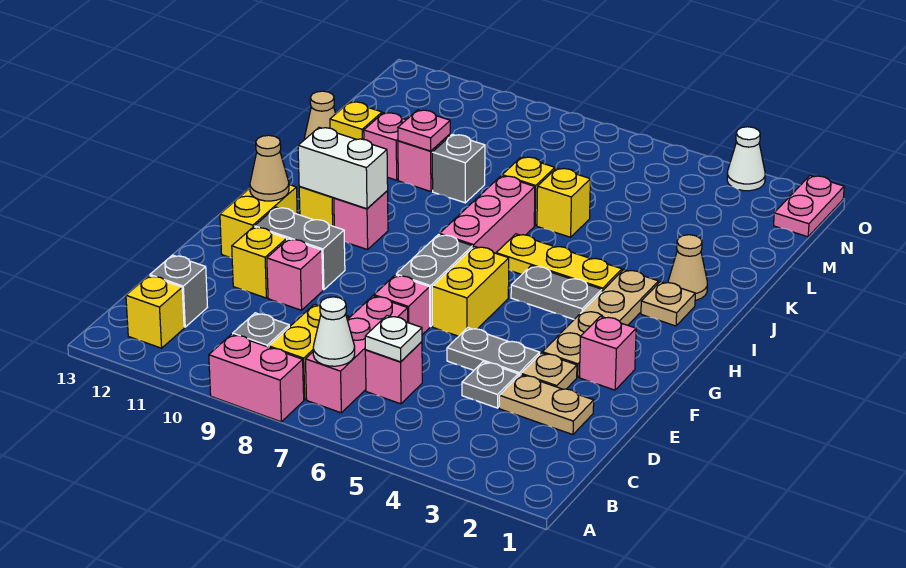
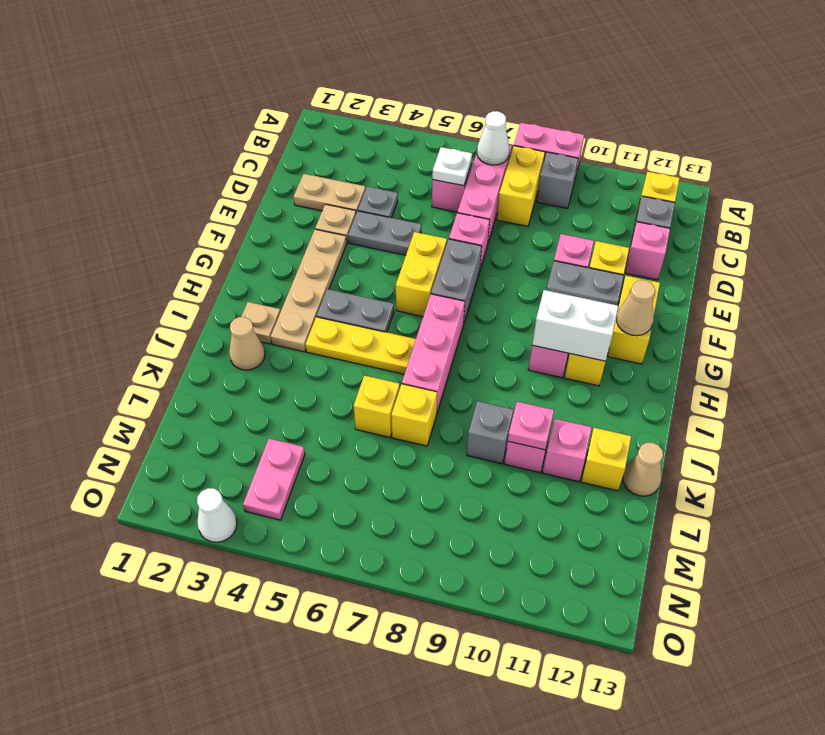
pink 1x1 brick [580,316,636,390] -> pink 1x1 brick moved to [625,222,670,280]
pink 1x2 plate [774,176,844,237] -> pink 1x2 plate moved to [243,439,305,520]

